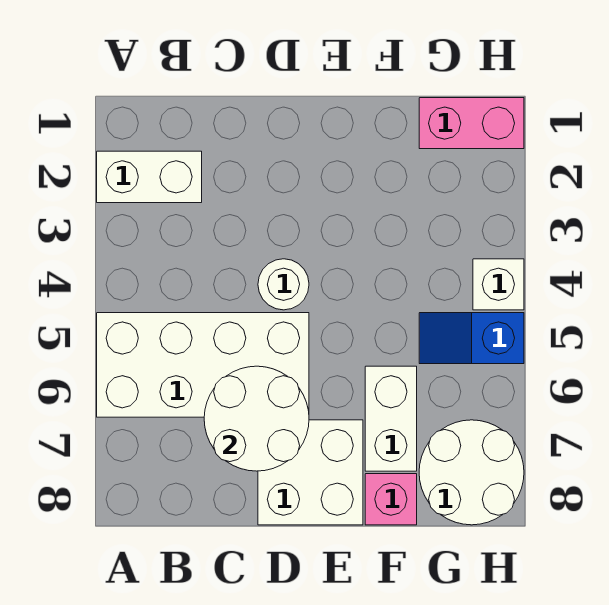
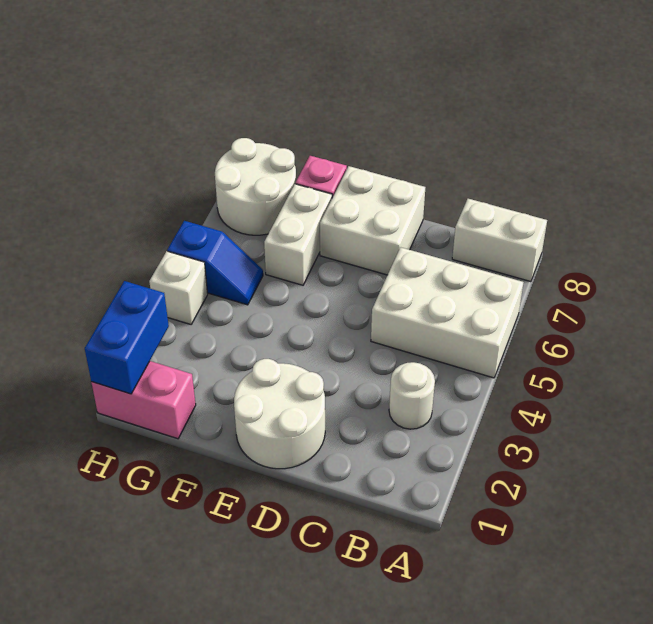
white 1x2 brick [97,151,202,203] -> white 1x2 brick moved to [452,199,547,282]
white 2x4 brick [97,313,309,417] -> white 2x3 brick [371,247,523,378]
white 2x2 round brick [204,366,309,471] -> white 2x2 round brick moved to [234,359,325,469]
white 1x1 round brick [258,259,309,310] -> white 1x1 round brick moved to [389,362,435,429]
none -> blue 1x2 brick [85,281,169,394]

